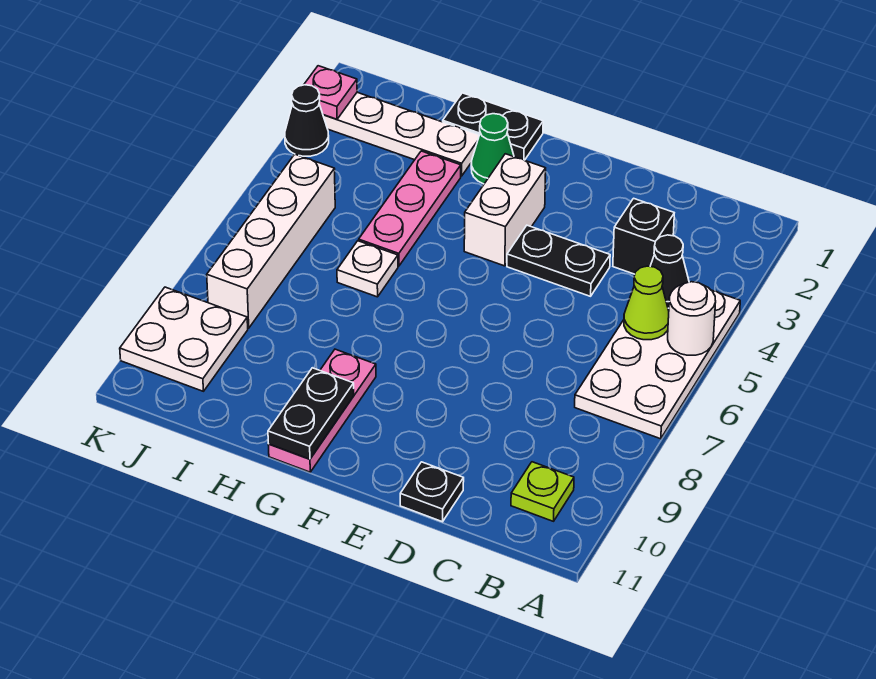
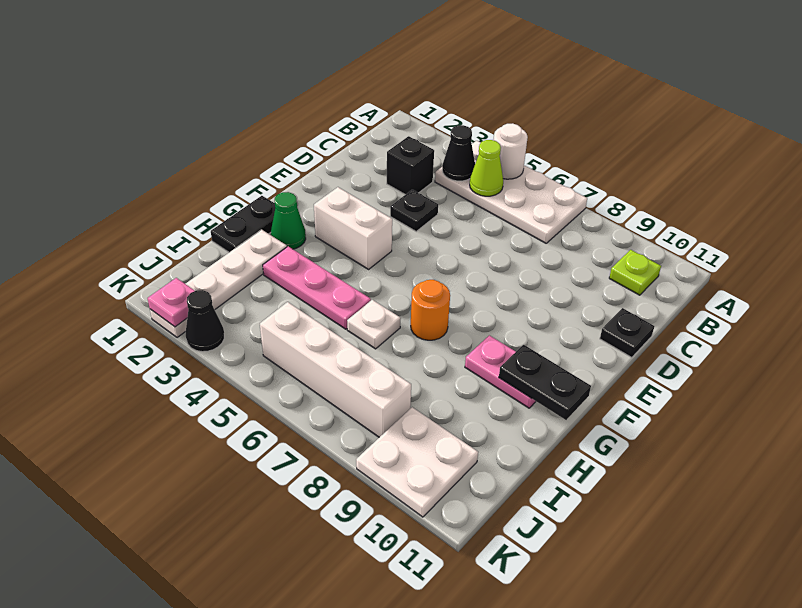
black 1x2 plate [507,225,610,296] -> black 1x1 plate [390,190,438,231]
none -> orange 1x1 round brick [411,280,450,340]
pink 1x3 plate [268,349,376,472] -> pink 1x2 plate [465,335,536,408]

